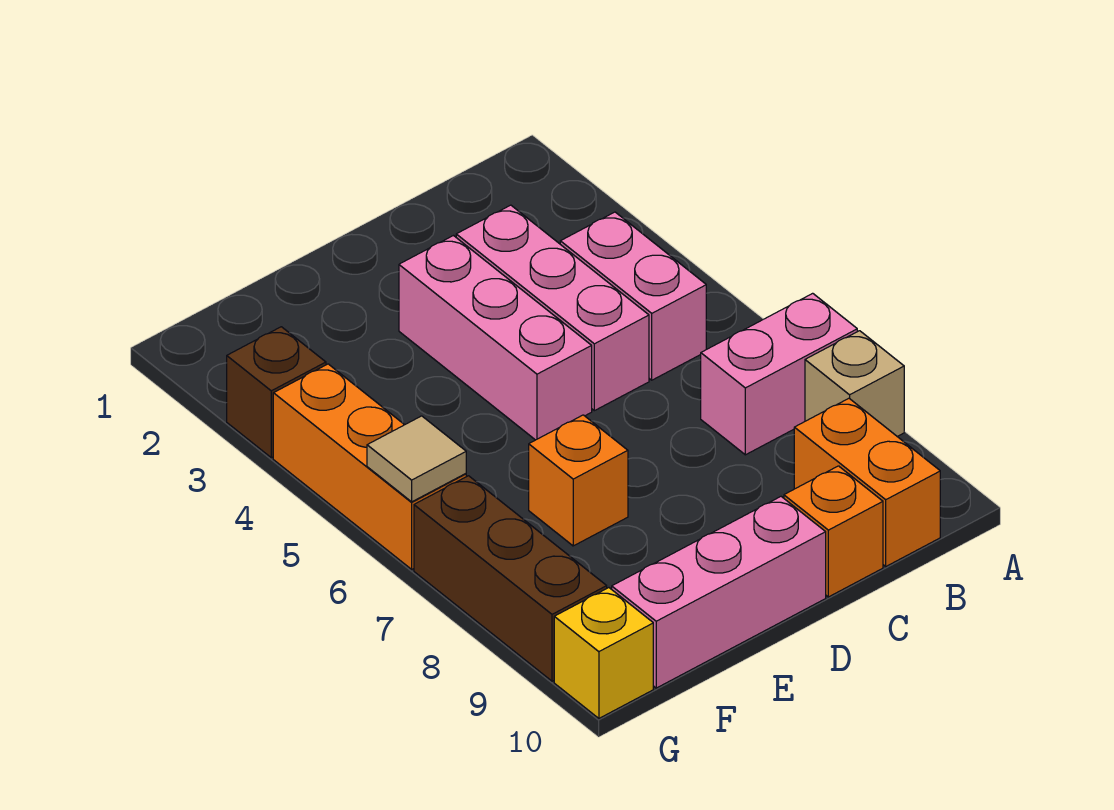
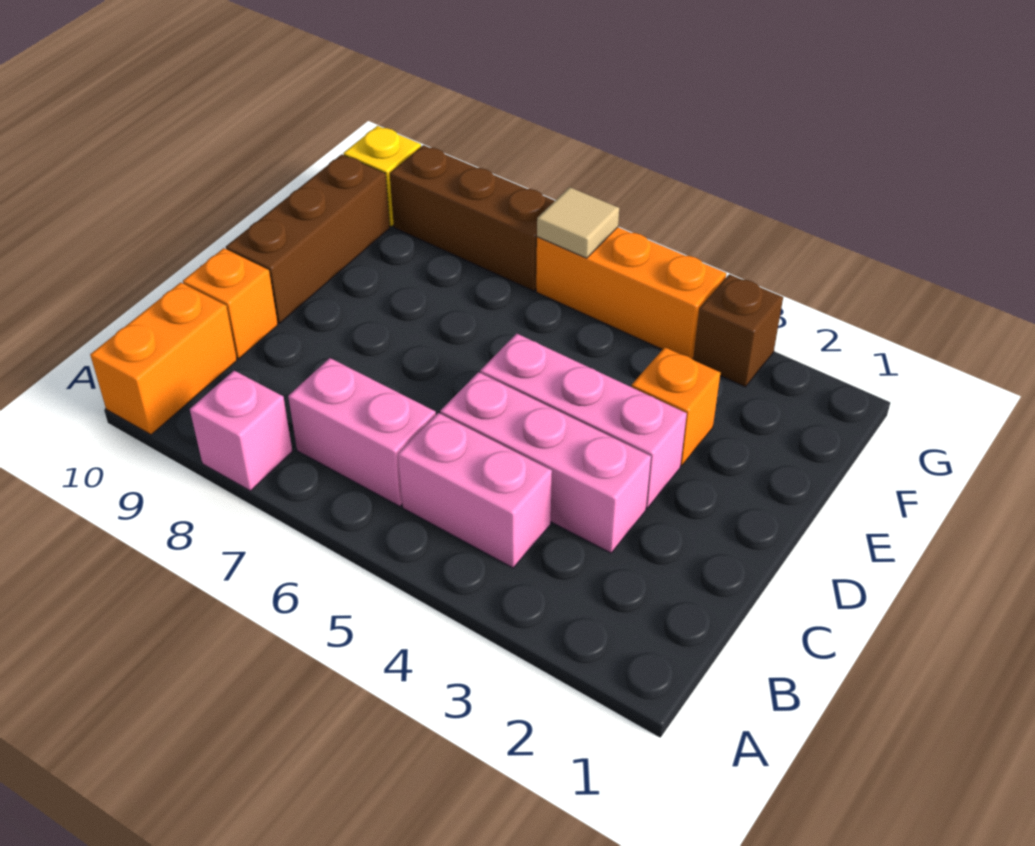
pink 1x2 brick [701,293,857,455] -> pink 1x2 brick turned to [288,358,436,506]
tan 1x1 brick [805,331,904,437] -> pink 1x1 brick [190,371,292,491]
orange 1x2 brick [794,398,940,566] -> orange 1x2 brick turned to [90,282,237,435]
pink 1x3 brick [612,497,826,688] -> brown 1x3 brick [226,154,390,323]
orange 1x1 brick [529,415,628,546] -> orange 1x1 brick moved to [632,347,720,466]

